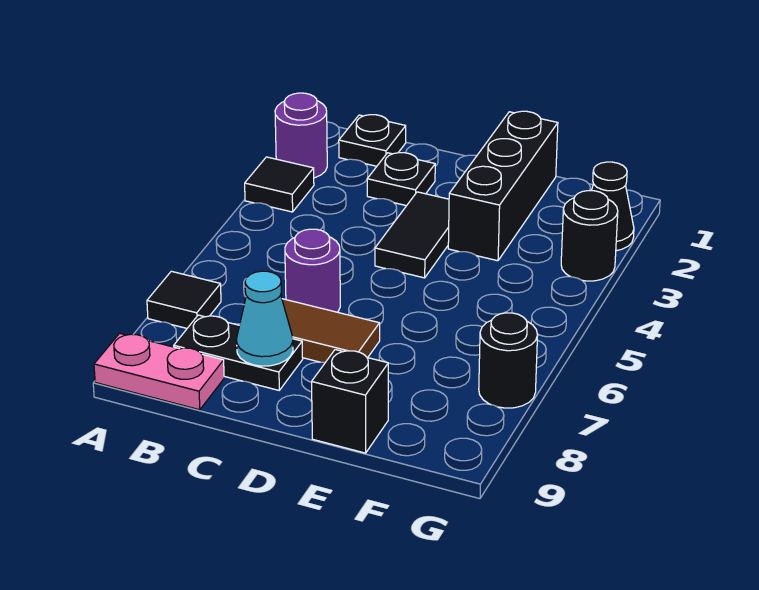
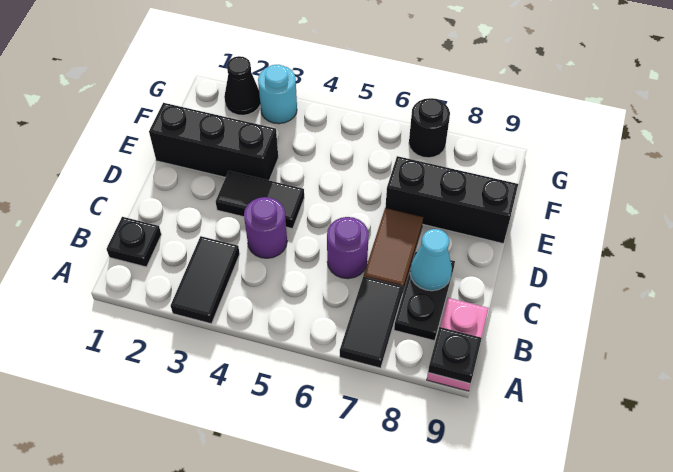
purple 1x1 round brick [275,93,327,178] -> purple 1x1 round brick moved to [244,197,287,258]
black 1x1 tile [245,157,314,212] -> black 1x2 tile [171,236,240,324]
black 1x1 tile [147,271,221,328] -> black 1x2 tile [340,277,403,368]
black 1x1 plate [367,153,435,206] -> black 1x1 plate moved to [428,327,482,384]
black 1x1 brick [312,350,388,453] -> black 1x3 brick [385,156,518,243]
black 1x1 round brick [561,191,618,281] -> cyan 1x1 round brick [258,65,297,124]

